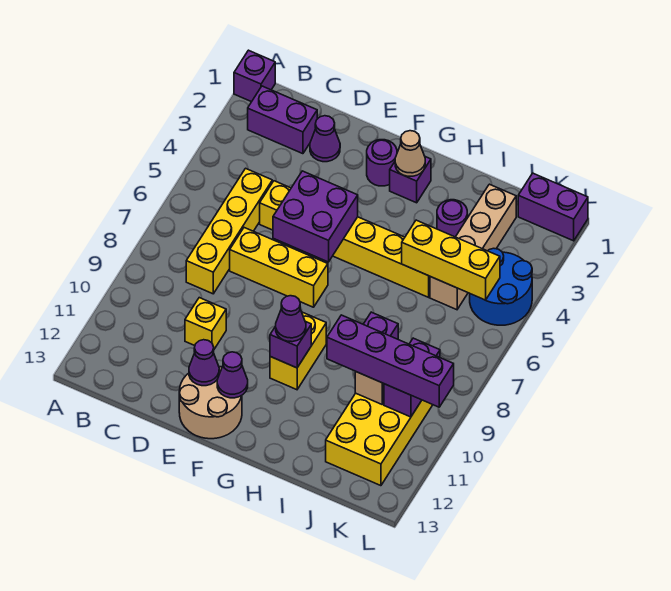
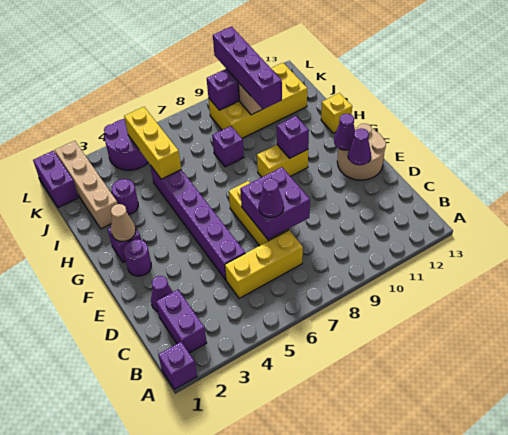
yellow 1x4 brick [186,168,272,294] -> yellow 1x3 brick [225,230,303,298]
yellow 1x6 brick [260,181,430,297] -> purple 1x6 brick [150,165,245,280]
yellow 1x1 brick [185,298,226,349] -> yellow 1x1 brick moved to [321,93,352,133]
purple 2x2 brick [273,171,358,262] -> purple 2x2 brick moved to [240,167,310,240]
purple 1x1 cone [276,296,306,342] -> purple 1x1 cone moved to [259,178,284,218]
tan 1x4 brick [430,184,516,310] -> tan 1x4 brick turned to [55,141,118,229]
blue 2x2 round brick [470,248,532,325] -> purple 2x2 round brick [104,119,148,170]

